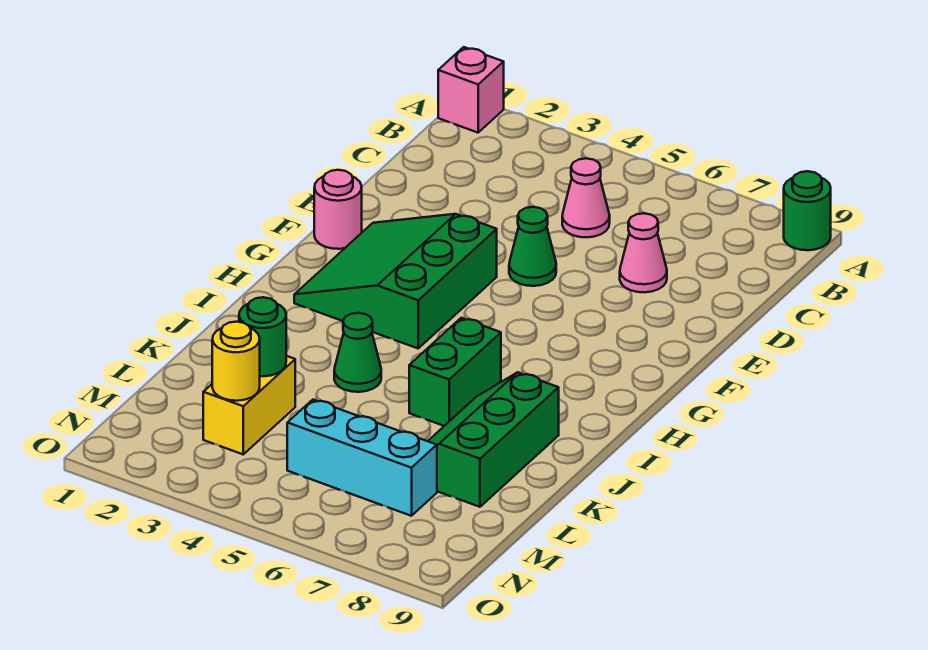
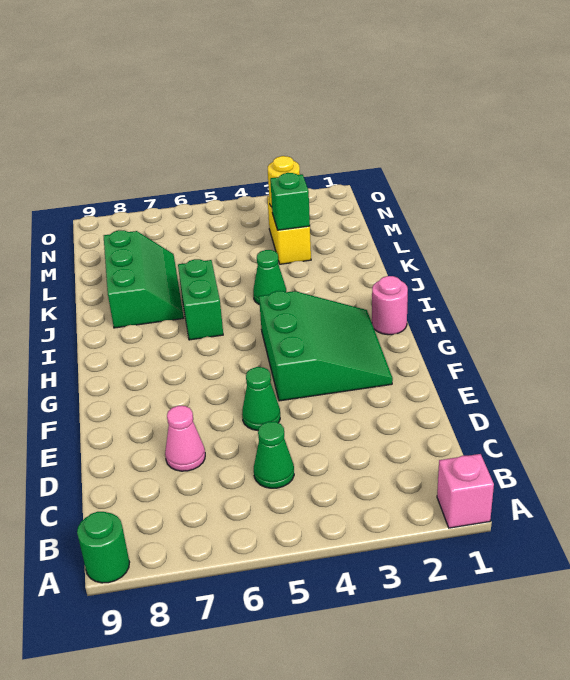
pink 1x1 cone [562,158,610,237] -> green 1x1 cone [254,422,294,488]
pink 1x1 round brick [314,170,362,249] -> pink 1x1 round brick moved to [372,276,408,335]
green 1x1 round brick [239,297,286,376] -> green 1x1 brick [270,173,310,230]
cyan 1x3 brick [287,400,437,516] -> none

